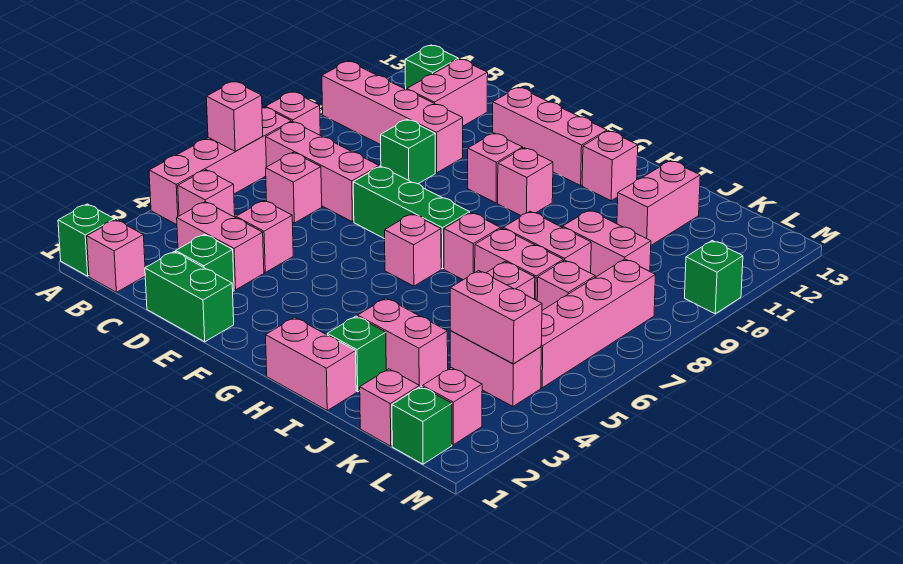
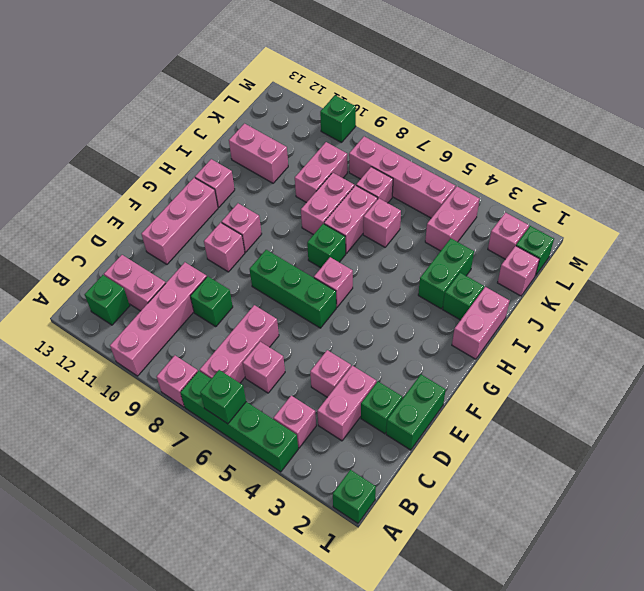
pink 1x4 brick [149,107,291,225] -> green 1x4 brick [180,371,298,472]
pink 1x1 brick [206,81,263,151] -> green 1x1 brick [200,370,246,424]
pink 1x1 brick [87,220,145,292] -> none
green 1x3 brick [353,166,470,269] -> green 1x3 brick turned to [250,250,336,328]
pink 1x1 brick [444,213,500,280] -> green 1x1 brick [307,224,346,268]
pink 1x2 brick [357,298,448,387] -> green 1x2 brick [418,238,474,309]
pink 1x2 brick [450,271,542,364] -> none

